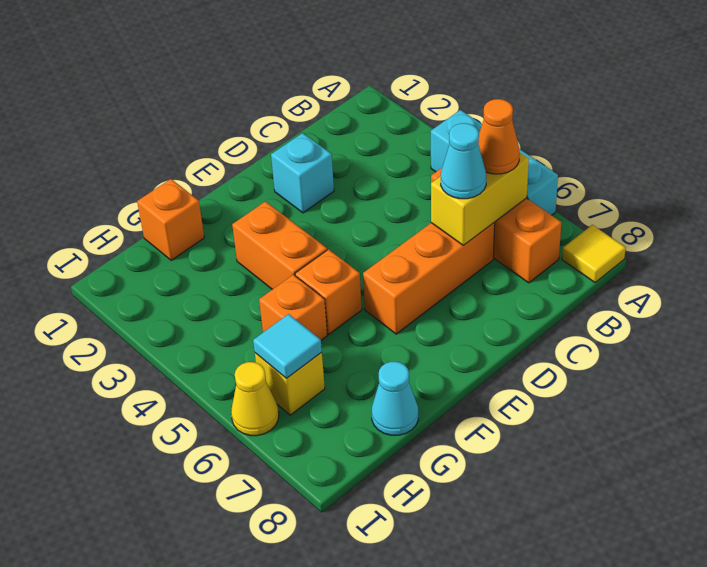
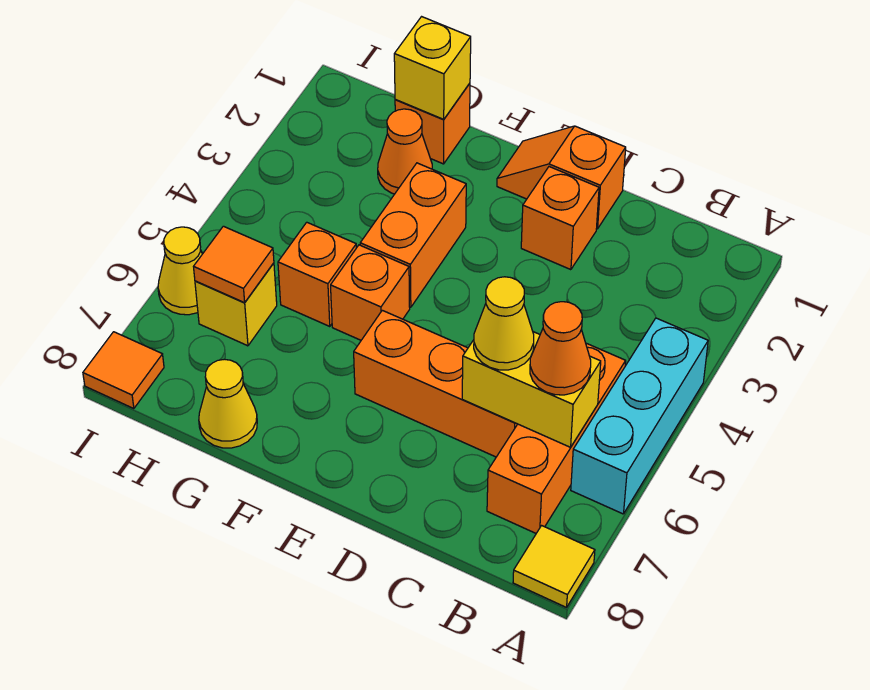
cyan 1x1 cone [441,123,486,199] -> yellow 1x1 cone [474,277,534,370]
none -> orange 1x2 slope [497,126,626,229]
cyan 1x1 brick [271,133,334,213] -> orange 1x1 brick [521,167,599,270]
none -> yellow 1x1 brick [394,17,471,119]
none -> orange 1x1 cone [378,109,432,194]
cyan 1x1 cone [372,361,418,435] -> yellow 1x1 cone [199,359,257,448]
cyan 1x1 tile [253,314,322,379] -> orange 1x1 tile [194,226,274,303]
none -> orange 1x1 tile [83,332,164,409]

